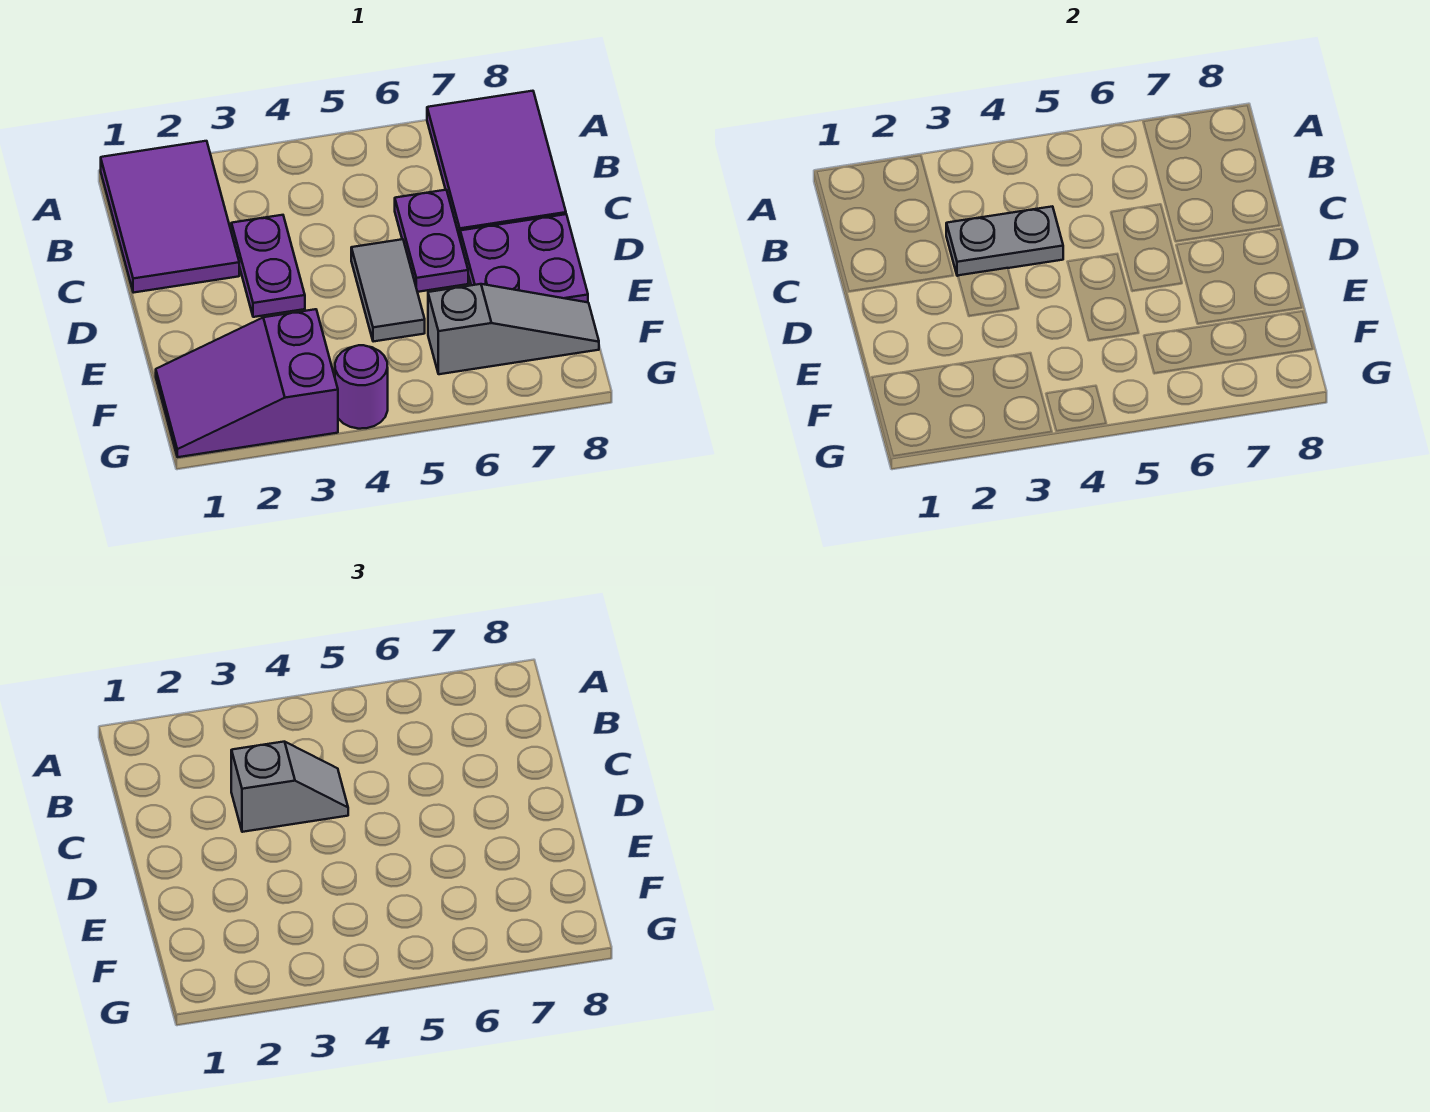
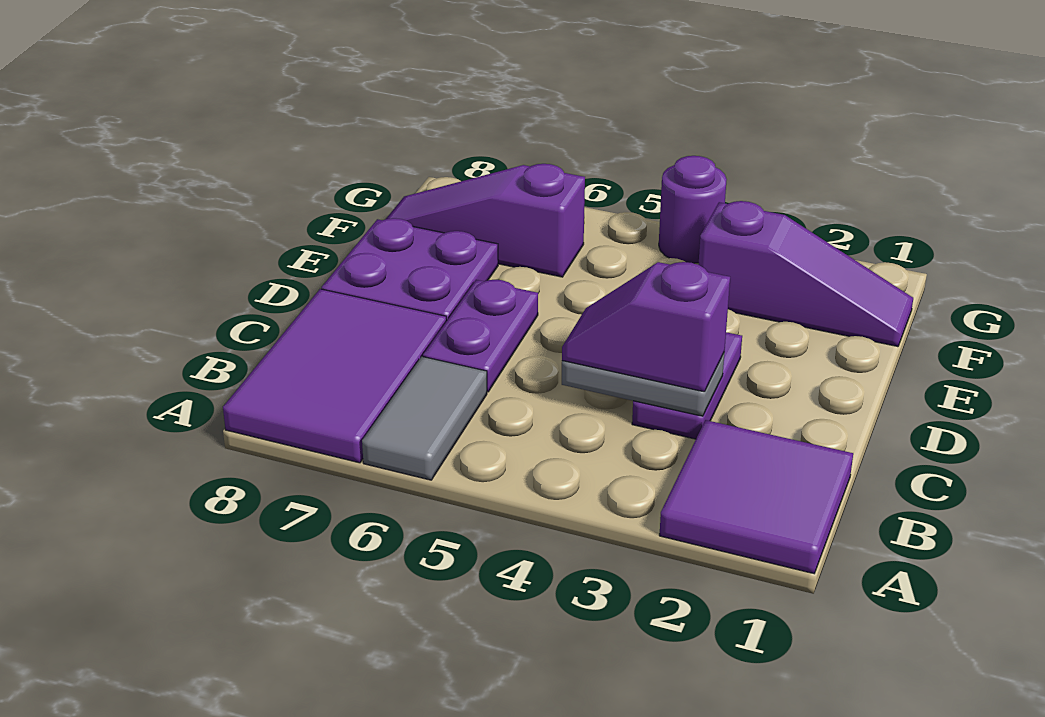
purple 2x3 tile [101,141,239,293] -> purple 2x2 tile [659,420,853,574]
grey 1x2 slope [231,742,348,832] -> purple 1x2 slope [562,262,730,392]
grey 1x2 tile [351,239,425,342] -> grey 1x2 tile moved to [362,357,487,480]
purple 2x3 slope [156,309,338,457] -> purple 1x3 slope [698,201,913,347]
grey 1x3 slope [428,284,599,374] -> purple 1x3 slope [386,164,585,277]

